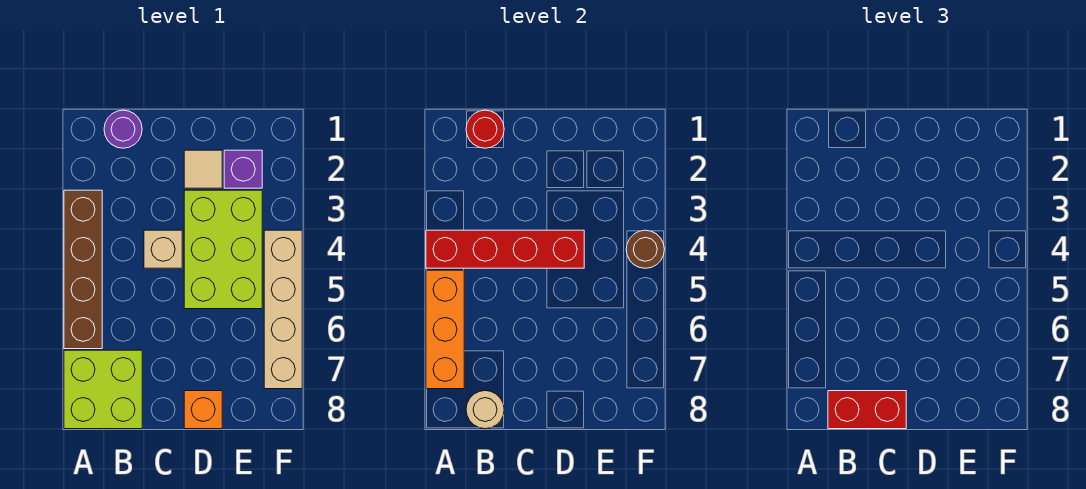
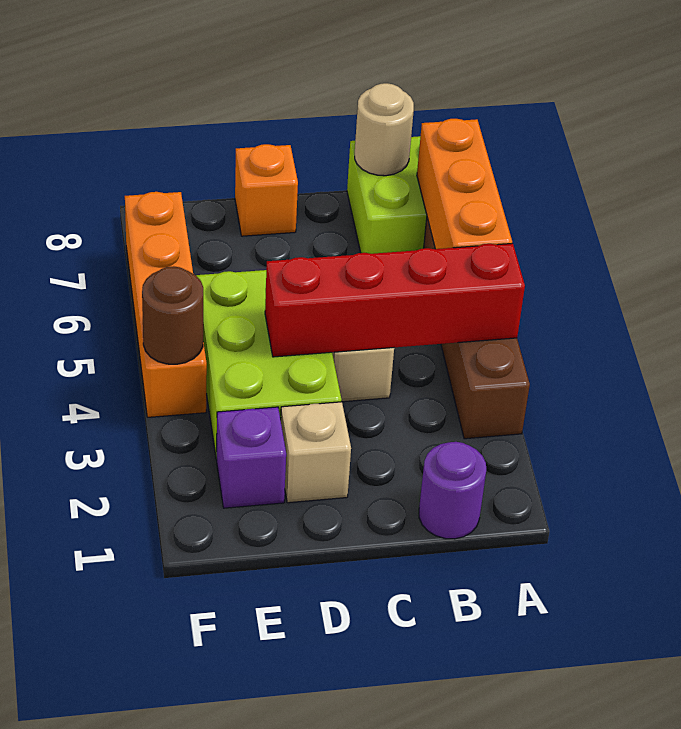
red 1x1 round brick [466,110,504,148] -> none
red 1x2 brick [828,391,906,429] -> none
tan 1x1 tile [184,150,222,188] -> tan 1x1 brick [281,402,351,503]
tan 1x4 brick [264,230,302,389] -> orange 1x4 brick [125,192,207,417]

